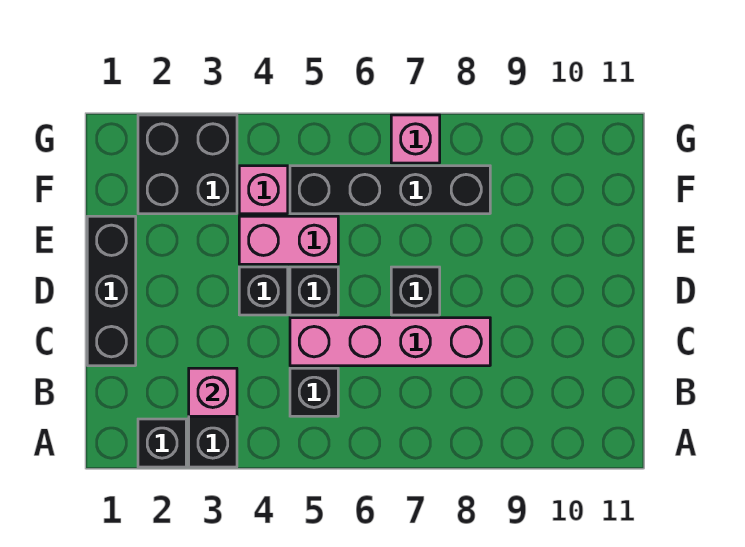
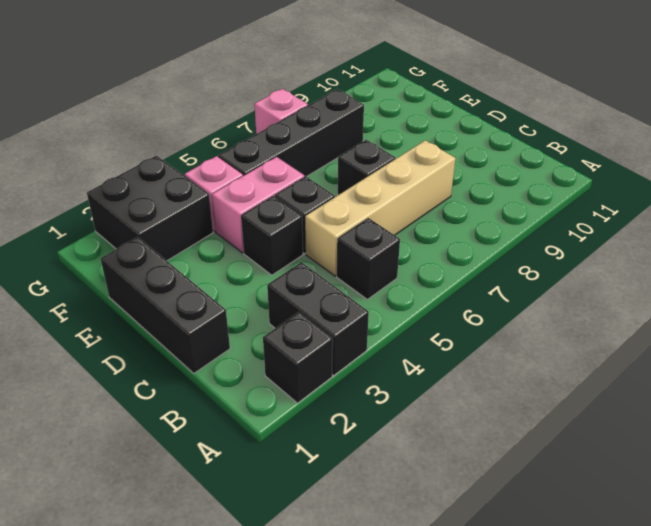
pink 1x1 brick [189,368,237,416] -> none
pink 1x4 brick [290,318,490,366] -> tan 1x4 brick [305,140,455,276]

